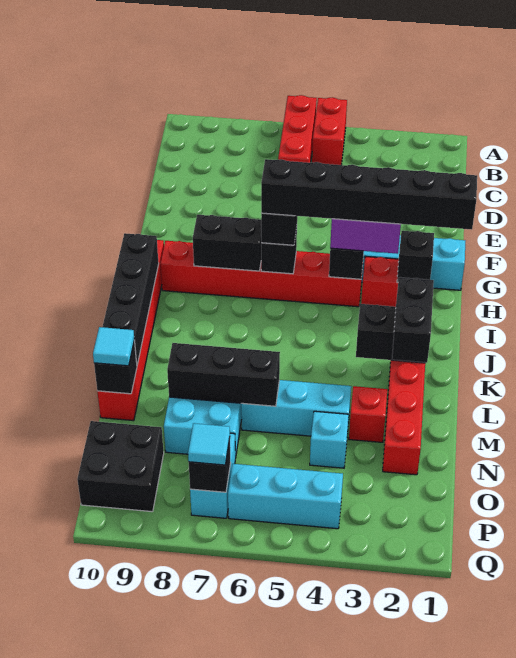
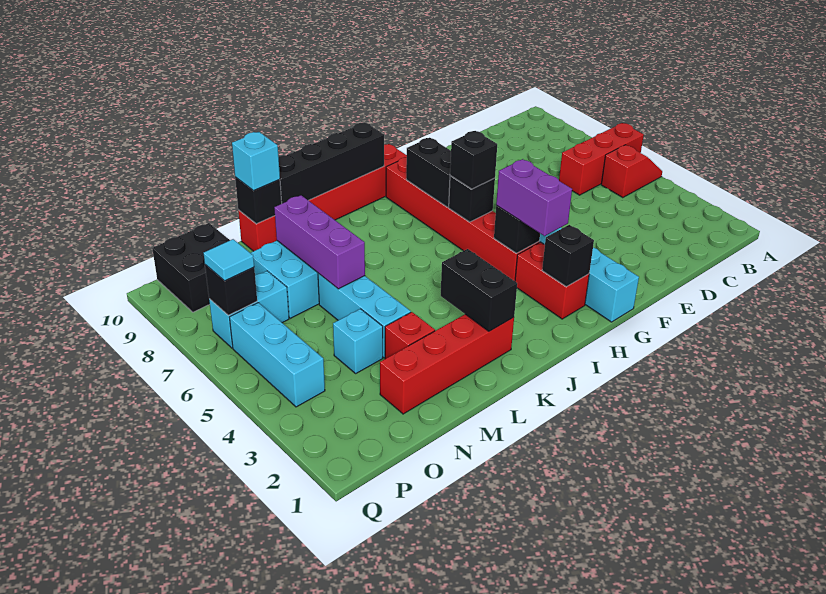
red 1x2 brick [312,97,347,165] -> red 1x2 slope [601,145,662,198]
black 1x6 brick [261,159,477,230] -> none
black 1x2 brick [392,277,434,363] -> none
black 1x3 brick [167,343,280,406] -> purple 1x3 brick [274,195,365,289]
cyan 1x1 tile [93,327,134,366] -> cyan 1x1 brick [232,132,280,191]

